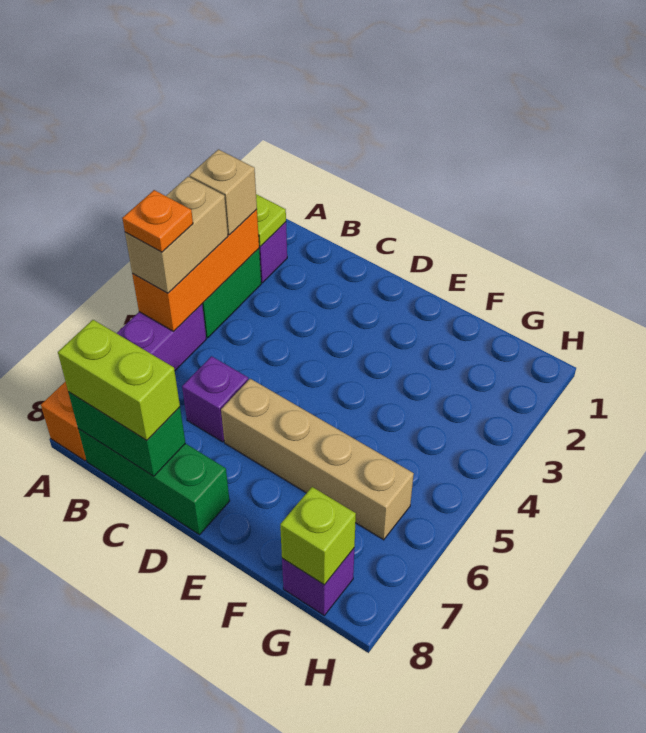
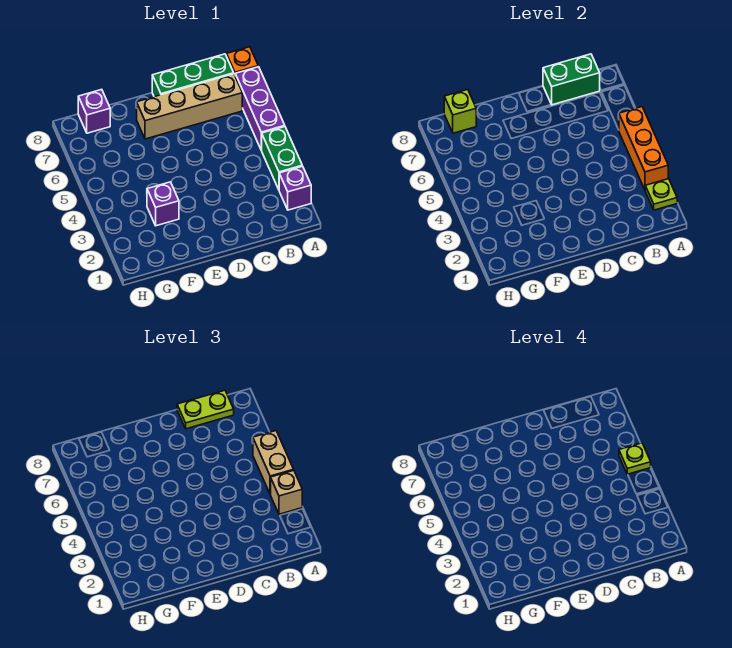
orange 1x1 plate [122,190,193,252] -> lime 1x1 plate [619,443,651,474]
lime 1x2 brick [58,320,180,440] -> lime 1x2 plate [177,390,234,429]
purple 1x1 brick [182,356,248,442] -> purple 1x1 brick moved to [147,182,179,226]
tan 1x4 brick [221,379,414,540] -> tan 1x4 brick moved to [137,74,242,139]

